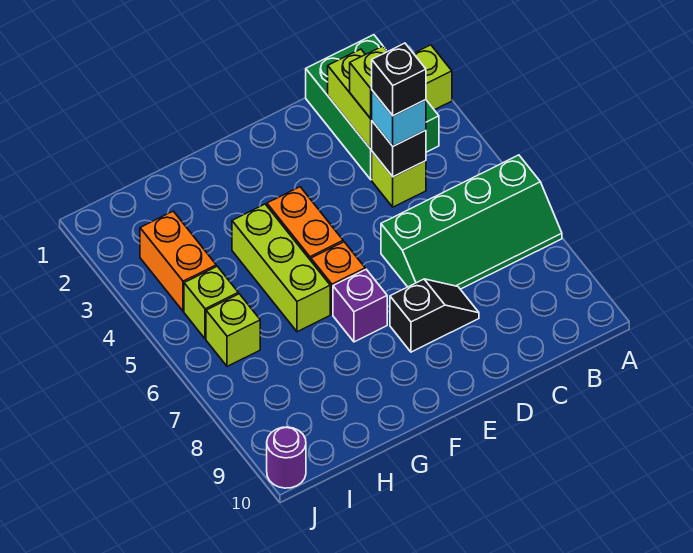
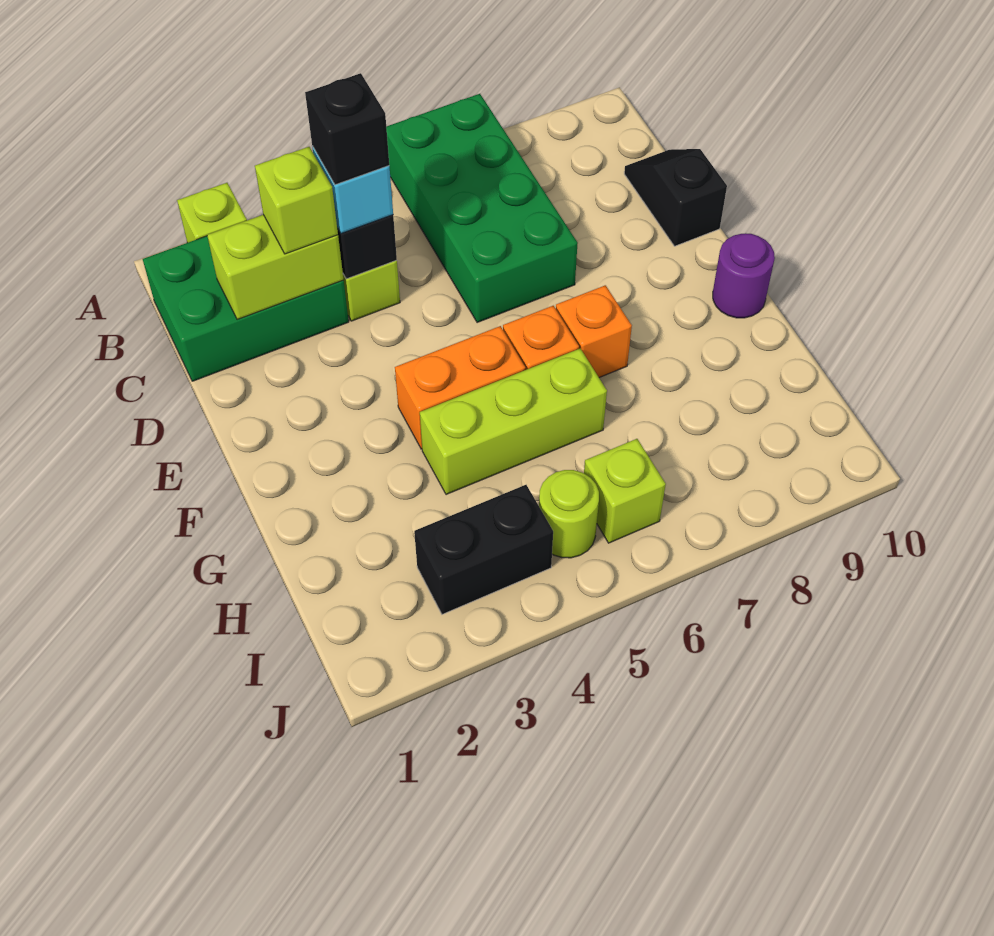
green 2x4 slope [381,155,562,289] -> green 2x4 brick [386,94,578,323]
black 1x2 slope [390,279,479,352] -> black 1x2 slope moved to [624,149,727,246]
purple 1x1 brick [333,269,387,342] -> orange 1x1 brick [556,285,632,378]
orange 1x2 brick [140,211,216,311] -> black 1x2 brick [414,485,553,614]
lime 1x1 brick [184,266,238,339] -> lime 1x1 round brick [539,470,599,558]
purple 1x1 round brick [267,427,306,488] -> purple 1x1 round brick moved to [713,233,775,318]

